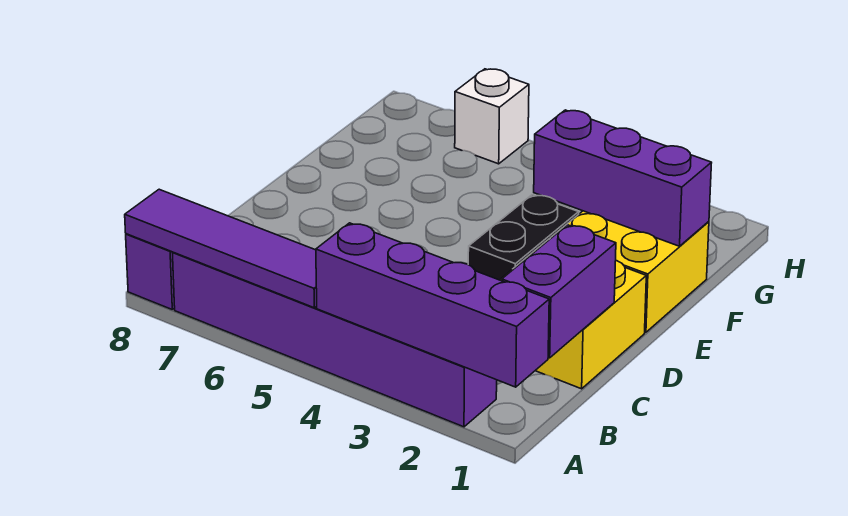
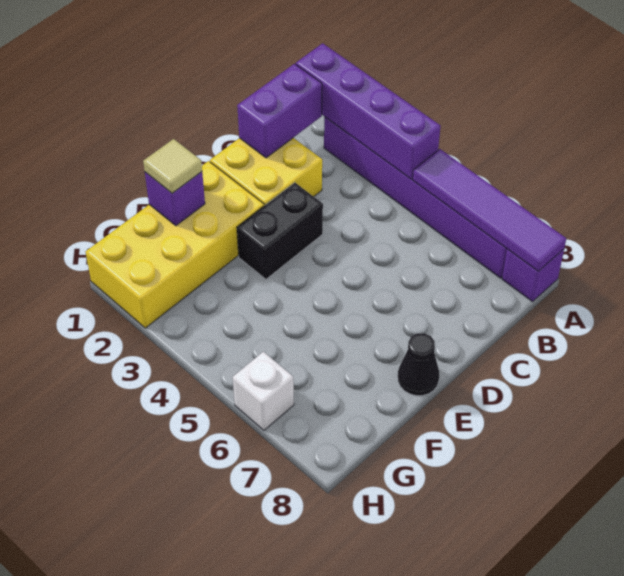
yellow 2x2 brick [550,211,709,332] -> yellow 2x4 brick [86,161,264,328]
none -> black 1x1 cone [398,333,439,396]
purple 1x3 brick [534,110,711,246] -> purple 1x1 brick [145,172,205,226]
none -> tan 1x1 tile [143,139,202,193]

